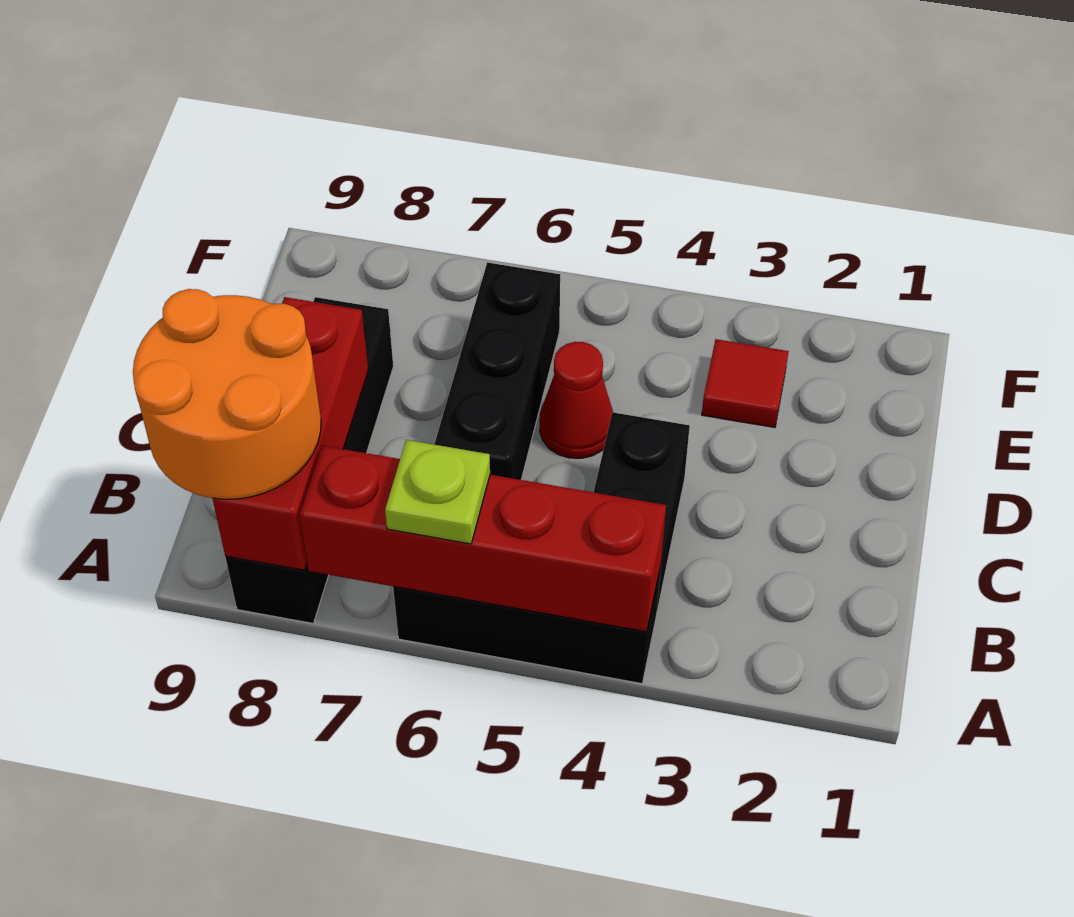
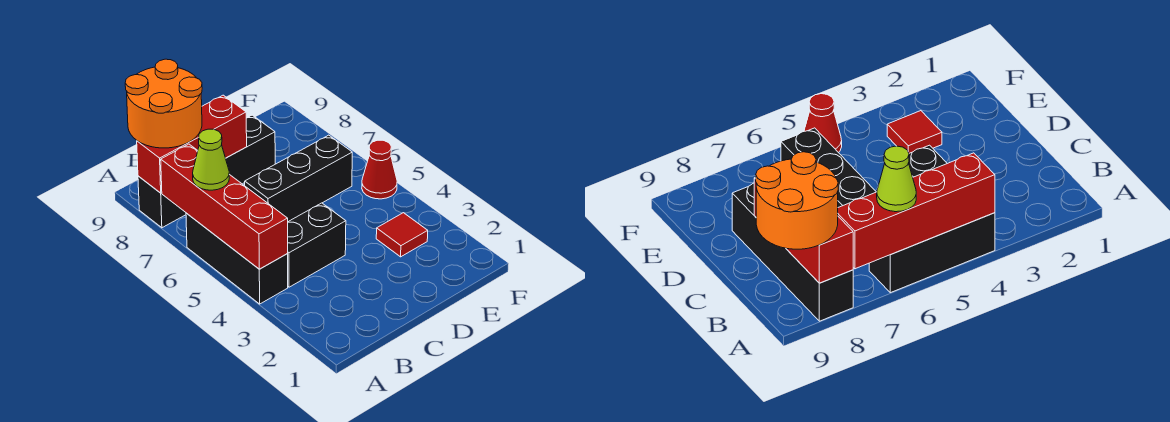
lime 1x1 plate [385,440,490,544] -> lime 1x1 cone [193,129,229,190]
red 1x1 cone [540,342,613,458] -> red 1x1 cone moved to [362,140,397,199]

